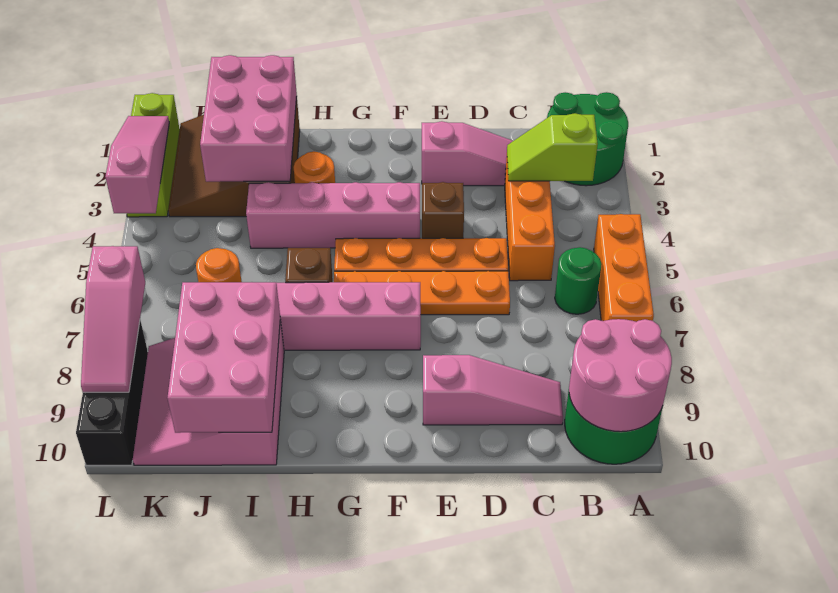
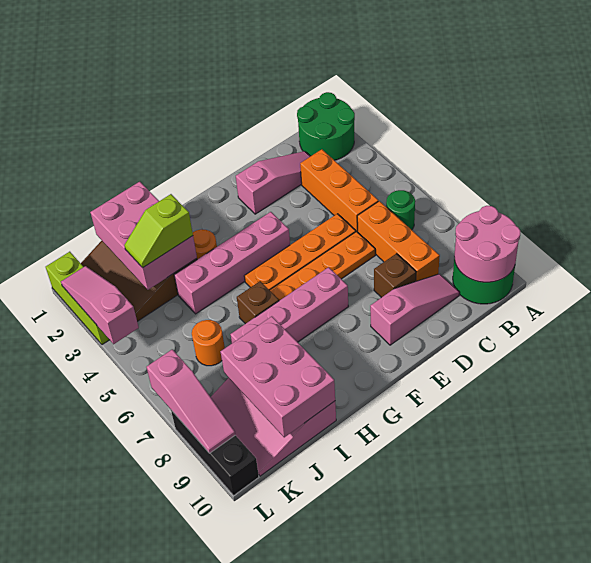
orange 1x3 brick [594,214,654,322] -> orange 1x3 brick moved to [357,201,440,281]
lime 1x2 slope [507,113,598,181] -> lime 1x2 slope moved to [124,194,193,268]
brown 1x1 brick [422,182,464,238] -> brown 1x1 brick moved to [374,254,416,298]

